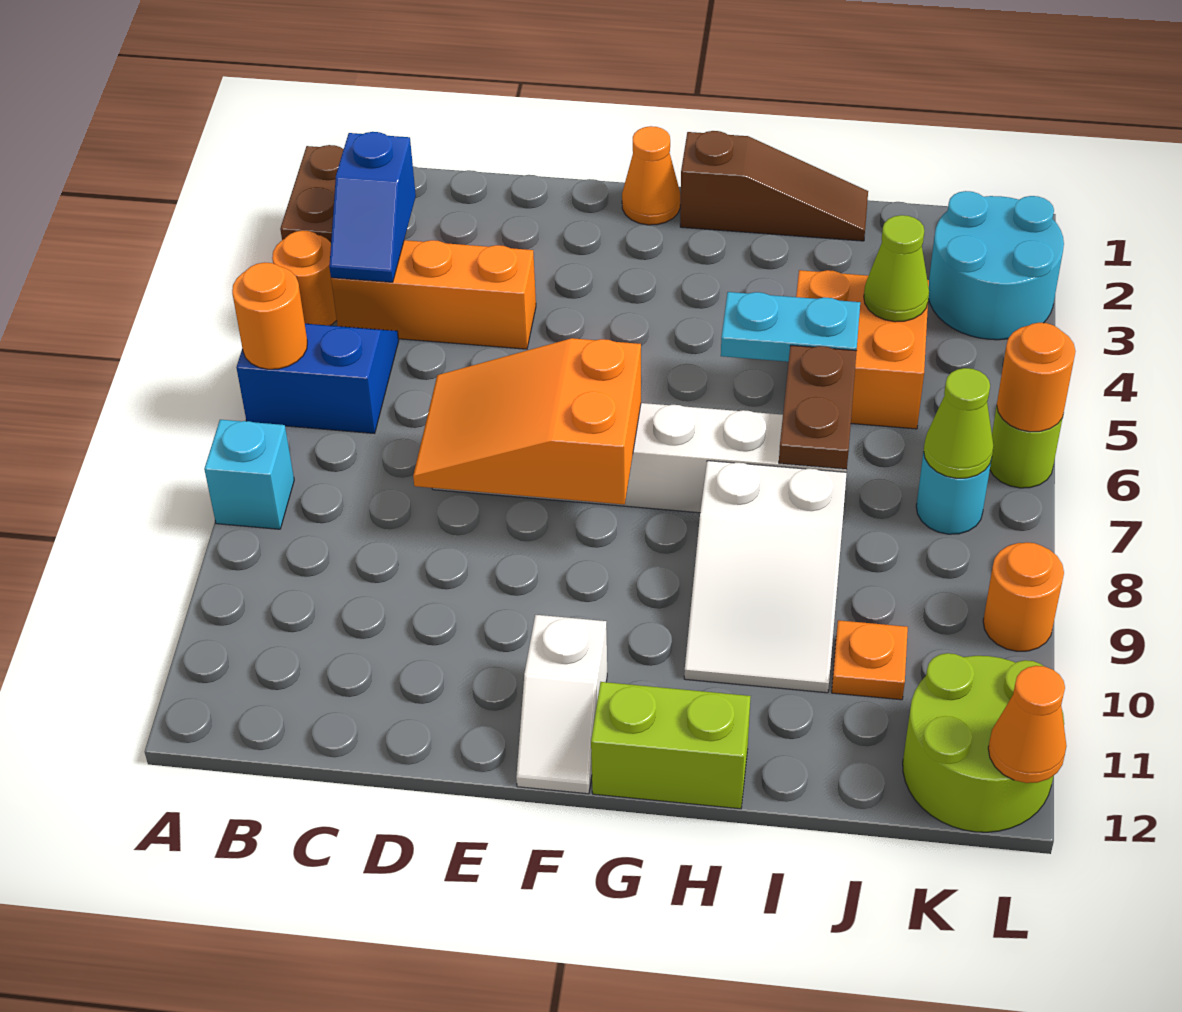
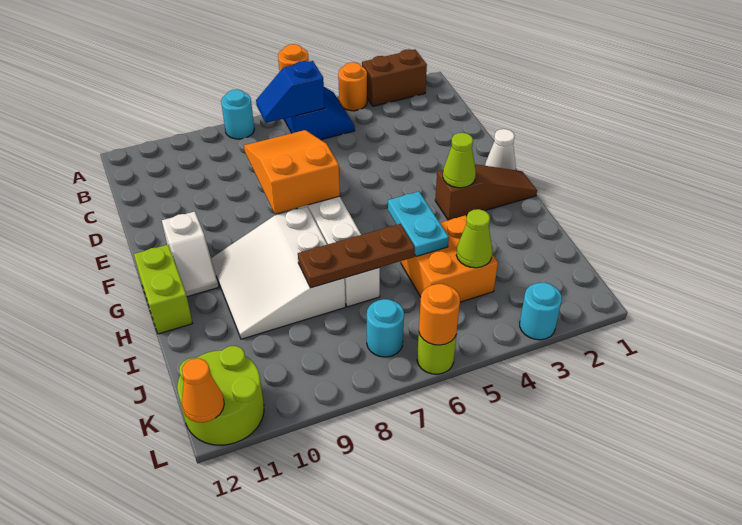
cyan 1x1 brick [204,420,294,529] -> cyan 1x1 round brick [221,89,254,139]
blue 1x2 slope [329,132,416,282] -> blue 1x2 slope moved to [256,61,325,123]
orange 1x3 brick [331,240,536,349] -> none
orange 1x1 cone [622,126,680,225] -> white 1x1 cone [485,129,516,170]
white 1x2 slope [516,615,607,794] -> white 1x2 slope turned to [162,212,219,297]
brown 1x3 slope [680,131,868,241] -> brown 1x3 slope turned to [435,164,537,220]
white 2x3 slope [684,461,847,693] -> white 3x3 slope [211,207,346,339]
brown 1x2 plate [779,345,856,469] -> brown 1x3 plate [298,224,415,288]
orange 1x1 plate [832,620,908,700] -> none
cyan 2x2 round brick [928,191,1064,340] -> cyan 1x1 round brick [520,282,562,340]
lime 1x1 cone [924,368,994,478] -> lime 1x1 cone moved to [443,133,476,188]
orange 1x1 round brick [983,542,1064,651] -> none

